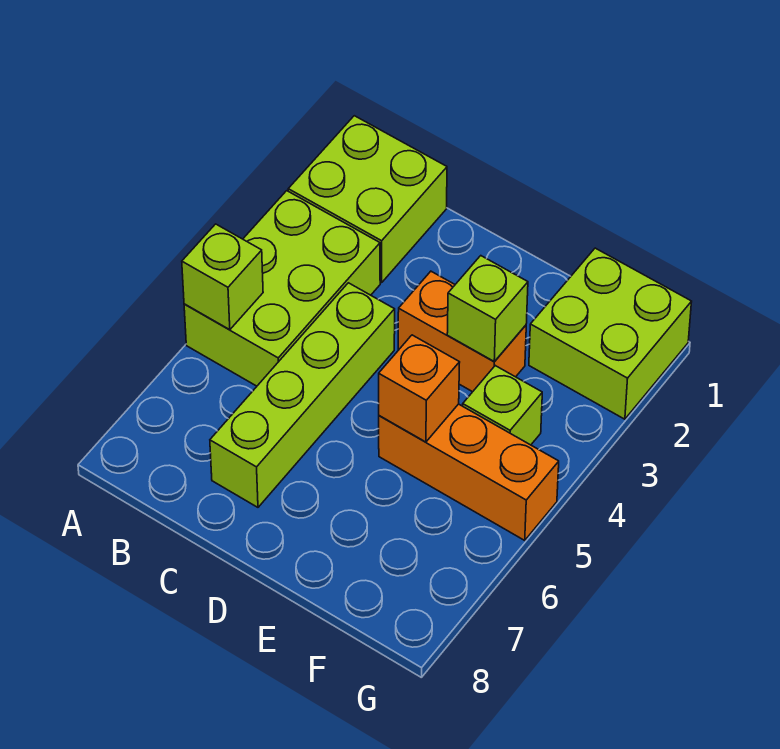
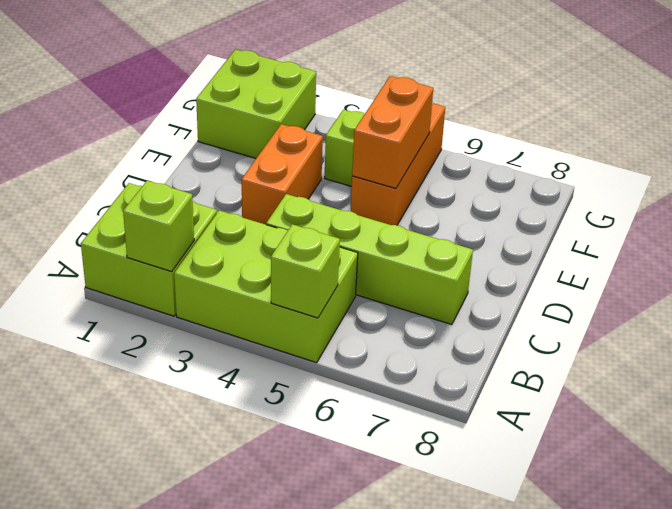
lime 1x1 brick [447,256,528,362] -> lime 1x1 brick moved to [123,181,194,272]
orange 1x1 brick [379,335,460,442] -> orange 1x2 brick [352,76,433,188]

